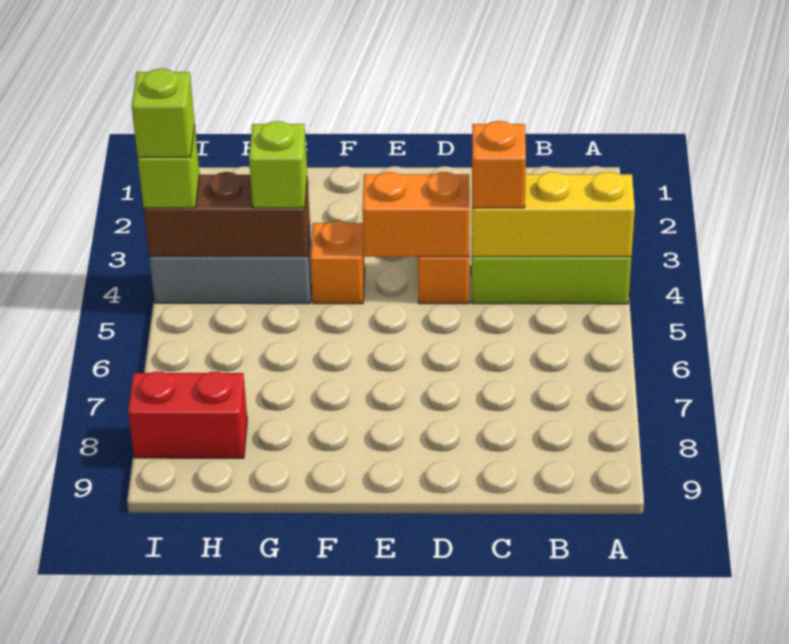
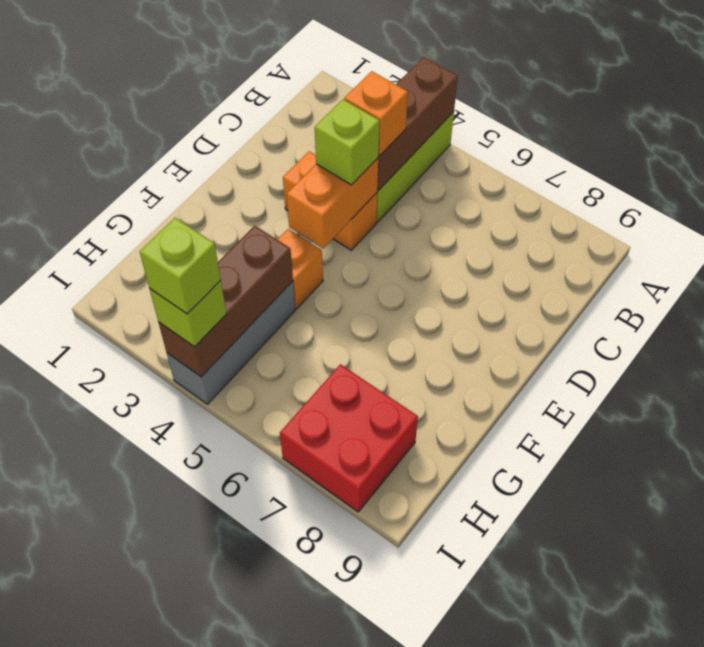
yellow 1x3 brick [472,172,635,257] -> brown 1x3 brick [377,57,458,191]
lime 1x1 brick [249,121,307,208] -> lime 1x1 brick moved to [315,99,379,185]
red 1x2 brick [128,372,247,458] -> red 2x2 brick [280,364,418,512]

